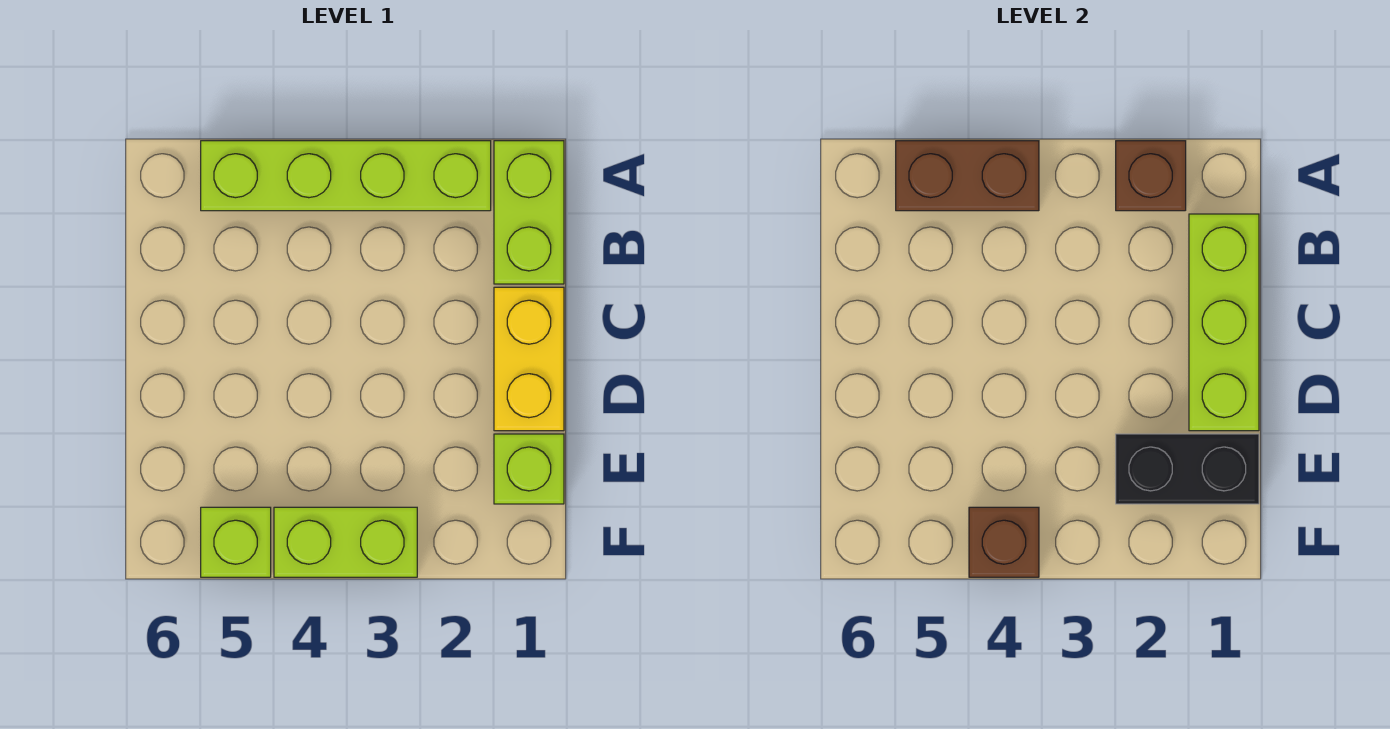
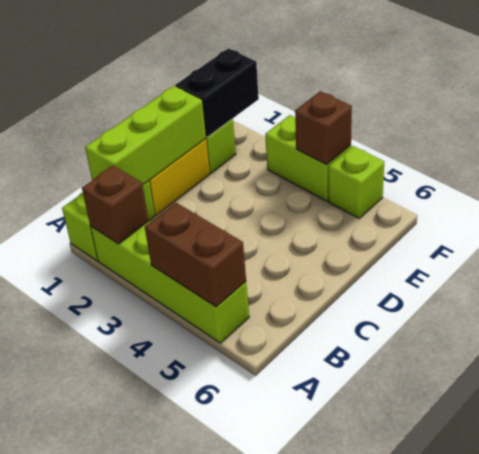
black 1x2 brick [1116,434,1259,504] -> black 1x2 brick turned to [175,49,259,137]

